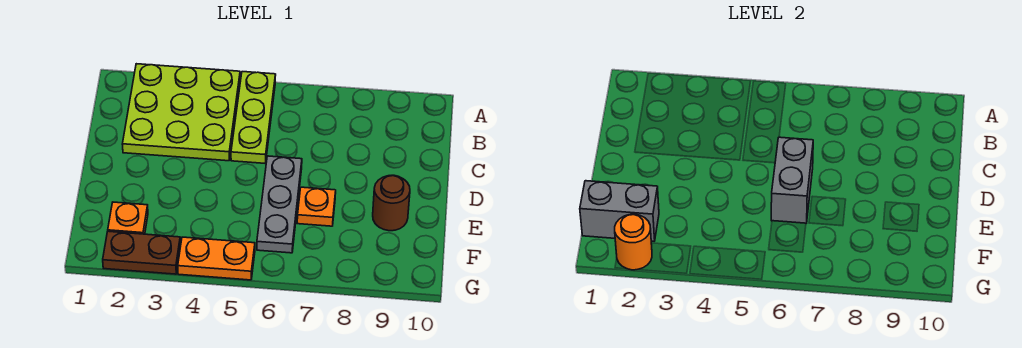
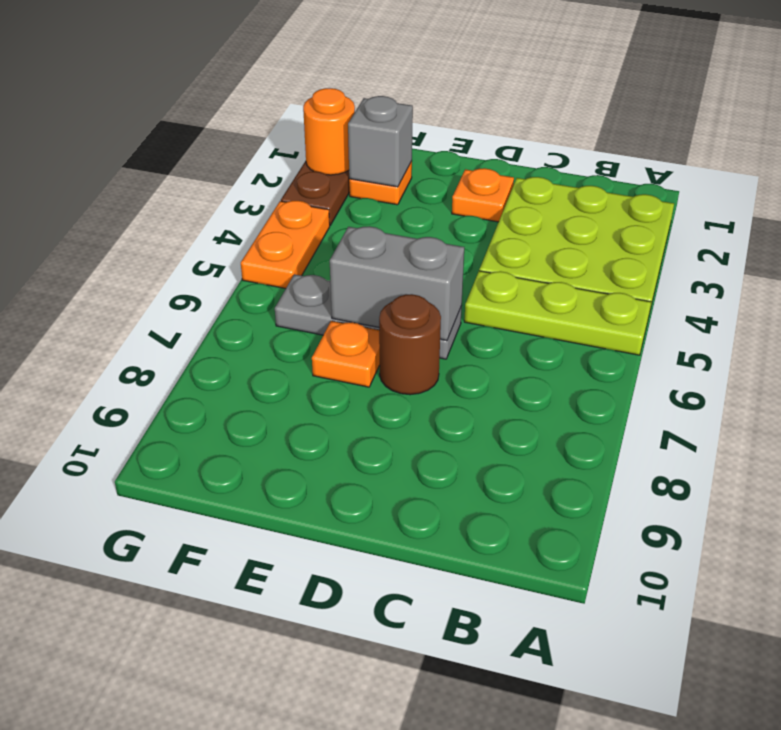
none -> orange 1x1 plate [452,168,514,222]
brown 1x1 round brick [373,176,410,231] -> brown 1x1 round brick moved to [379,294,441,395]
grey 1x2 brick [580,181,659,241] -> grey 1x1 brick [348,96,413,187]

